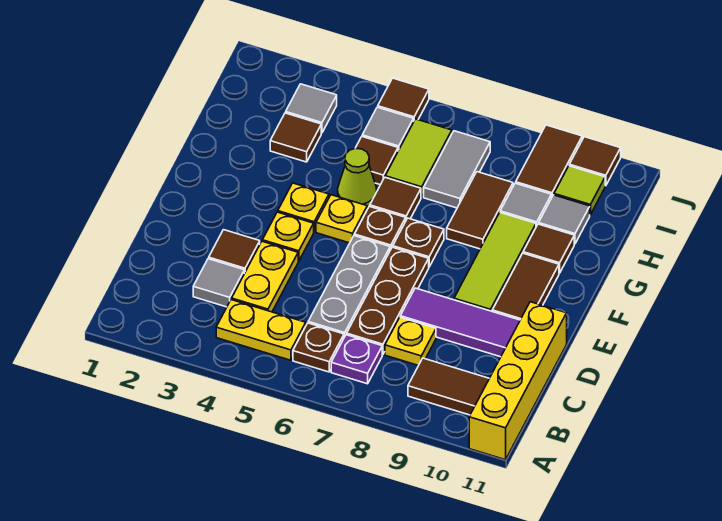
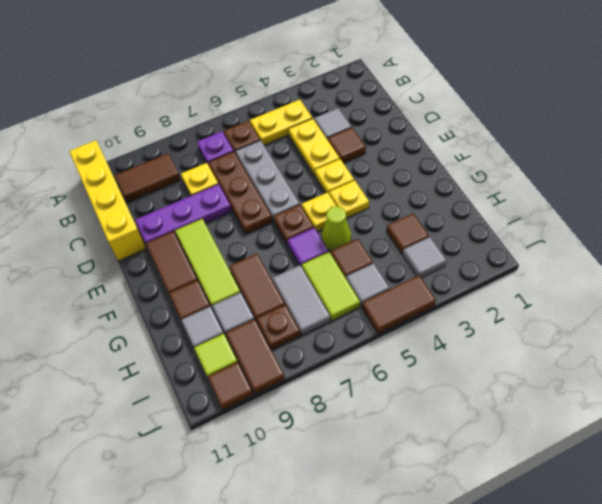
purple 1x3 tile [400,288,520,357] -> purple 1x3 plate [135,184,232,243]
brown 1x1 plate [393,218,444,267] -> brown 1x1 plate moved to [257,305,300,350]
brown 1x1 tile [370,177,421,220] -> purple 1x1 tile [288,228,329,267]
brown 1x1 tile [378,78,429,120] -> brown 1x2 tile [362,275,436,334]

